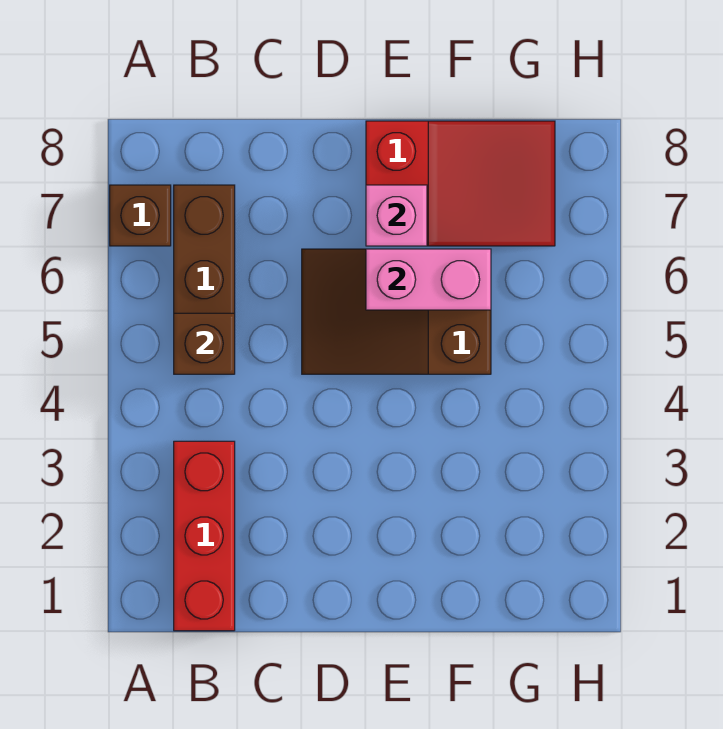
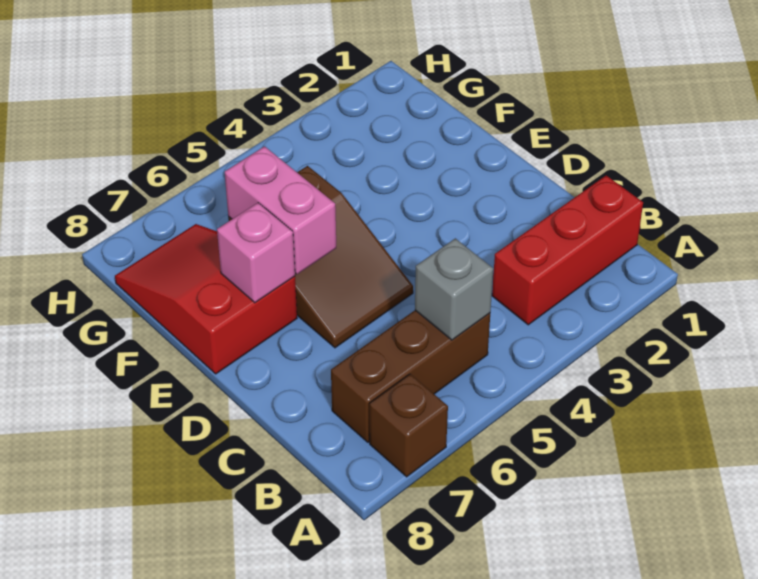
brown 1x1 brick [174,313,235,374] -> grey 1x1 brick [415,238,493,340]

